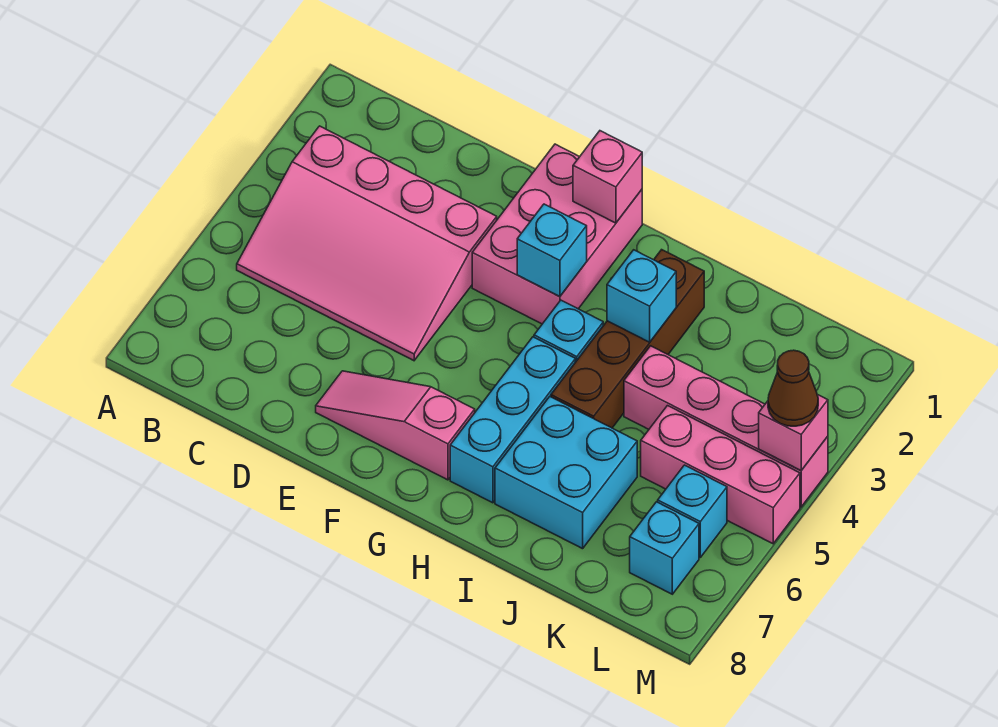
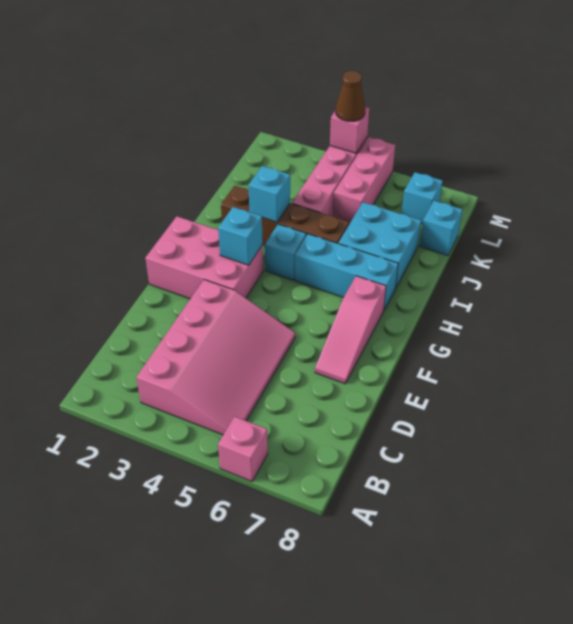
pink 1x1 brick [573,131,642,223] -> pink 1x1 brick moved to [218,417,268,481]
cyan 1x1 brick [658,465,727,557] -> cyan 1x1 brick moved to [420,201,462,255]

